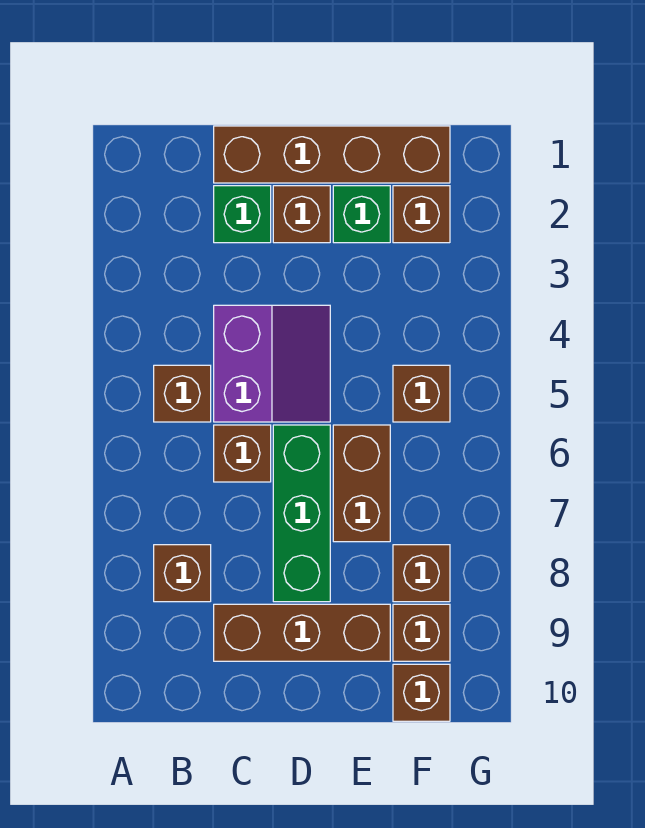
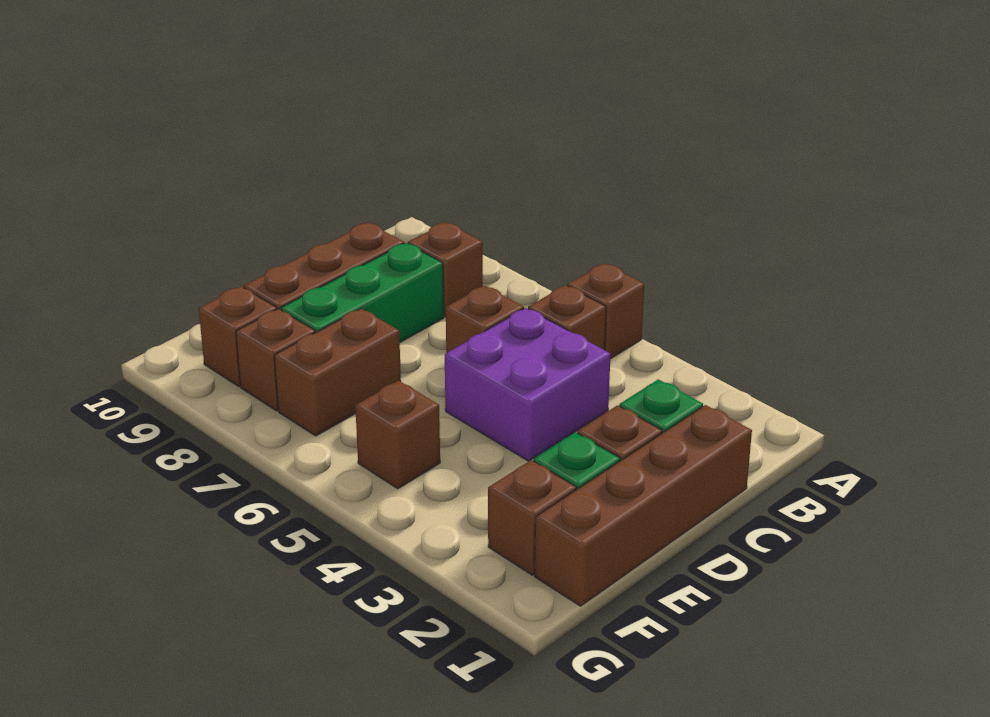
purple 2x2 slope [214,305,330,422] -> purple 2x2 brick [445,308,611,461]
green 1x3 brick [273,425,330,602] -> green 1x3 brick turned to [281,243,444,342]
brown 1x2 brick [333,425,390,542] -> brown 1x2 brick turned to [274,309,401,436]
brown 1x1 brick [393,664,450,721] -> brown 1x1 brick moved to [567,263,644,359]

